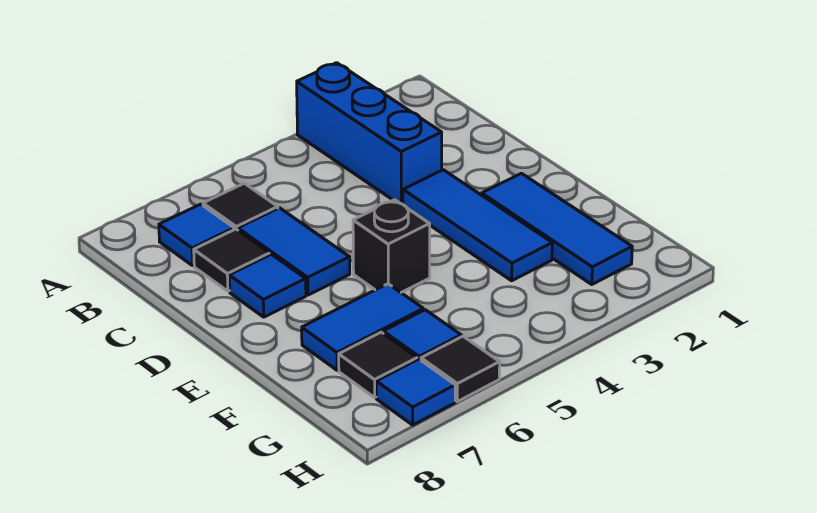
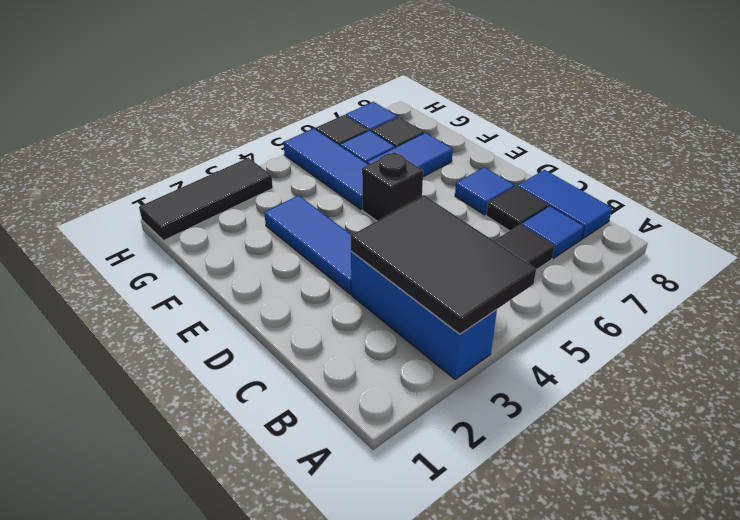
none -> black 2x3 tile [351,195,536,334]
blue 1x2 tile [238,208,350,295] -> blue 1x2 tile moved to [517,170,612,239]
blue 1x3 tile [482,173,632,285] -> blue 1x3 tile moved to [283,129,368,209]
none -> black 1x3 tile [139,158,273,240]

